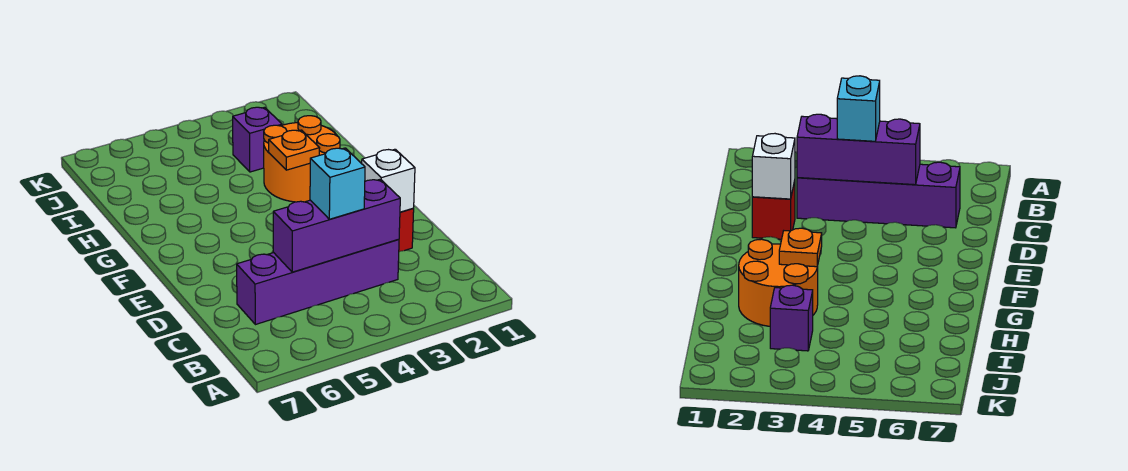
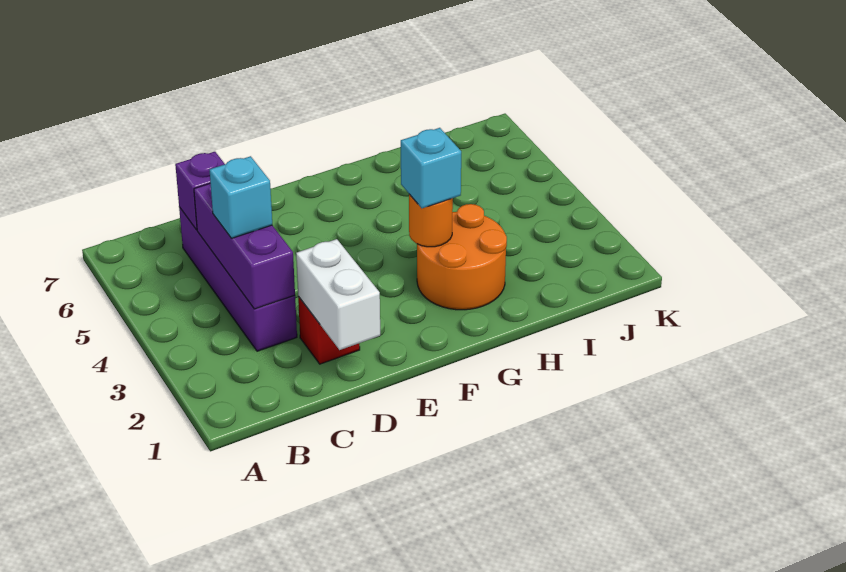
white 1x1 brick [362,149,415,212] -> white 1x2 brick [296,239,380,350]
orange 1x1 plate [269,130,320,170] -> orange 1x1 round brick [409,194,453,247]
none -> cyan 1x1 brick [401,128,461,208]
purple 1x1 brick [233,107,282,172] -> purple 1x1 brick moved to [175,152,225,230]

